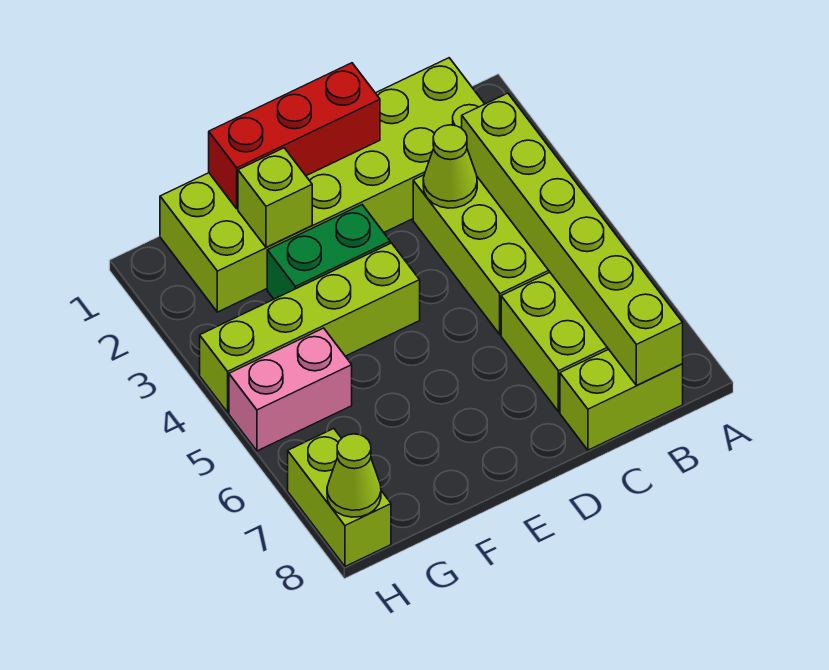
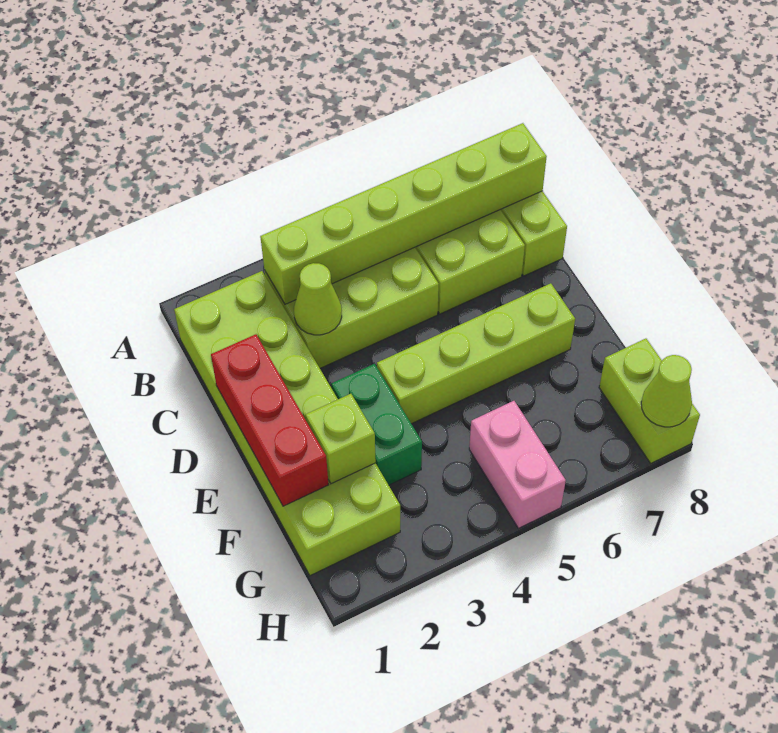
lime 1x4 brick [200,243,420,412] -> lime 1x4 brick turned to [377,283,575,424]
lime 1x2 brick [288,429,391,567] -> lime 1x2 brick turned to [599,339,700,463]

